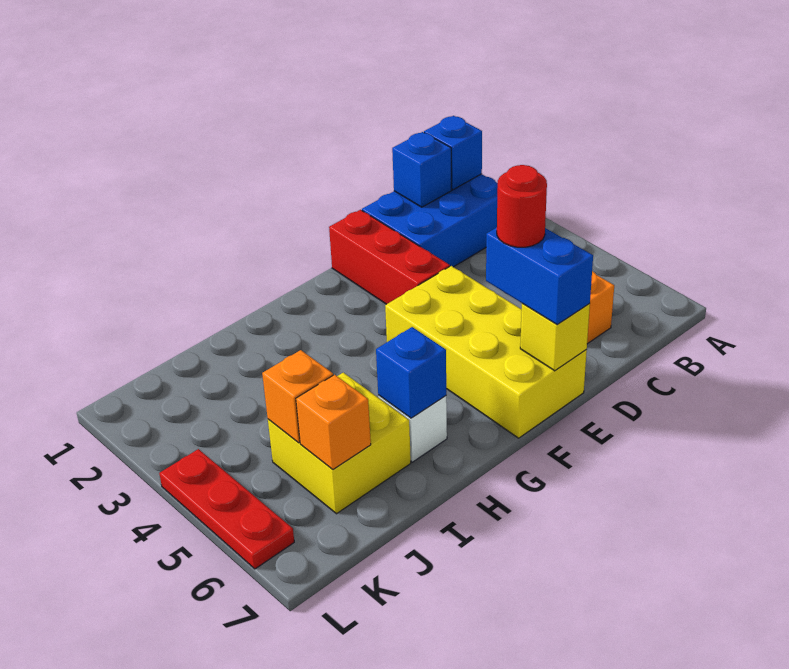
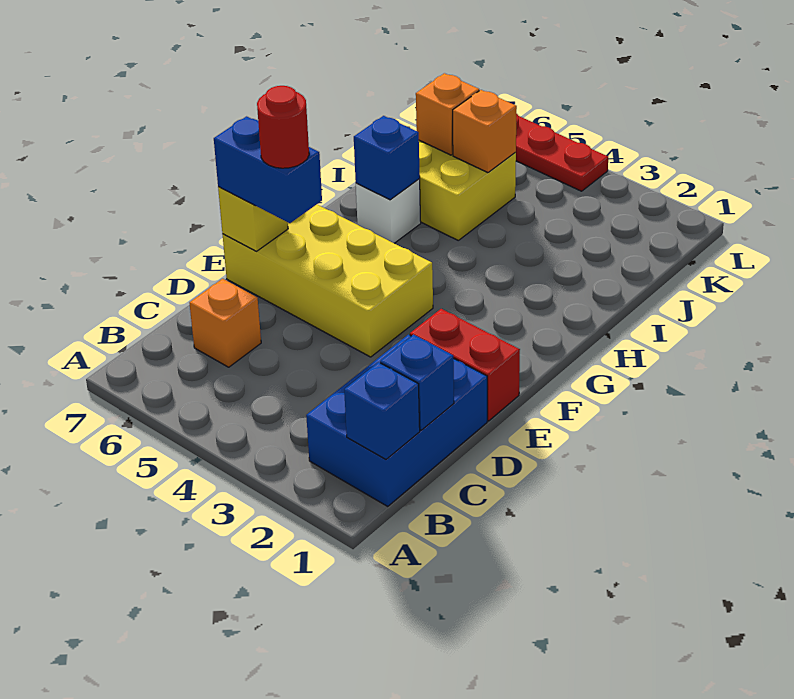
red 1x3 brick [329,210,450,304] -> red 1x2 brick [410,309,520,421]

